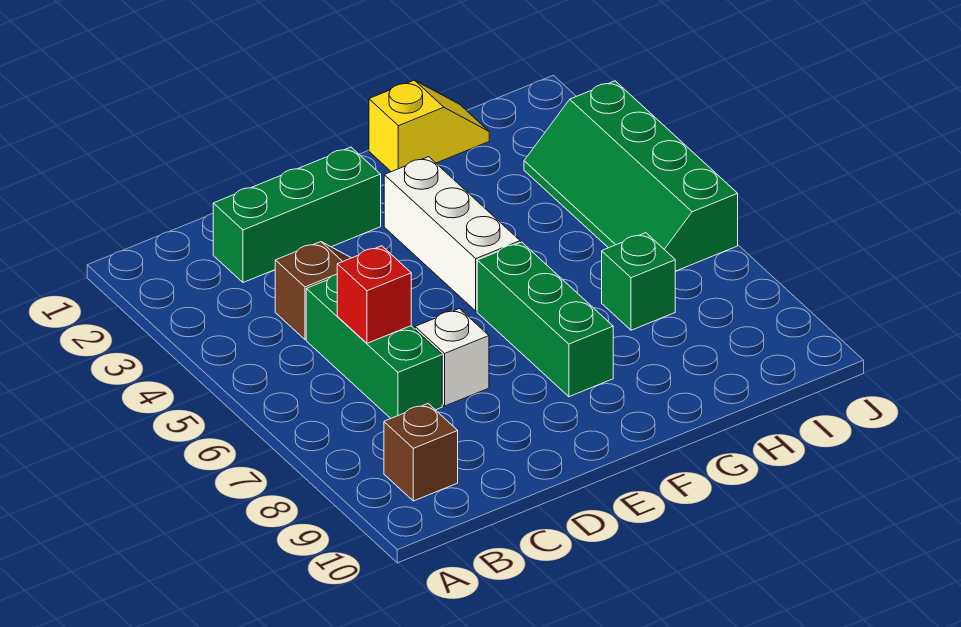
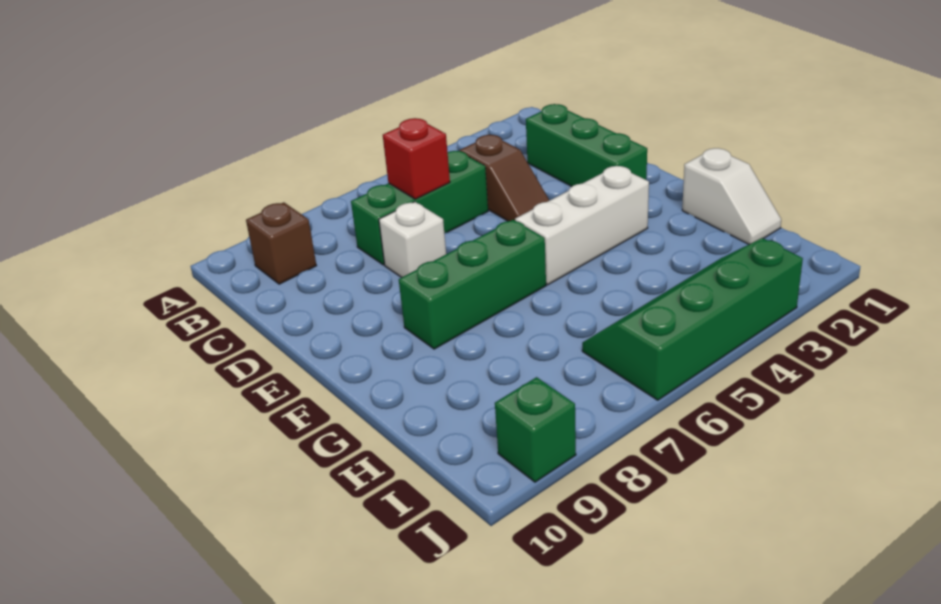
yellow 1x2 slope [369,80,489,172] -> white 1x2 slope [682,148,781,244]
green 1x1 brick [602,233,675,330] -> green 1x1 brick moved to [495,377,576,482]

